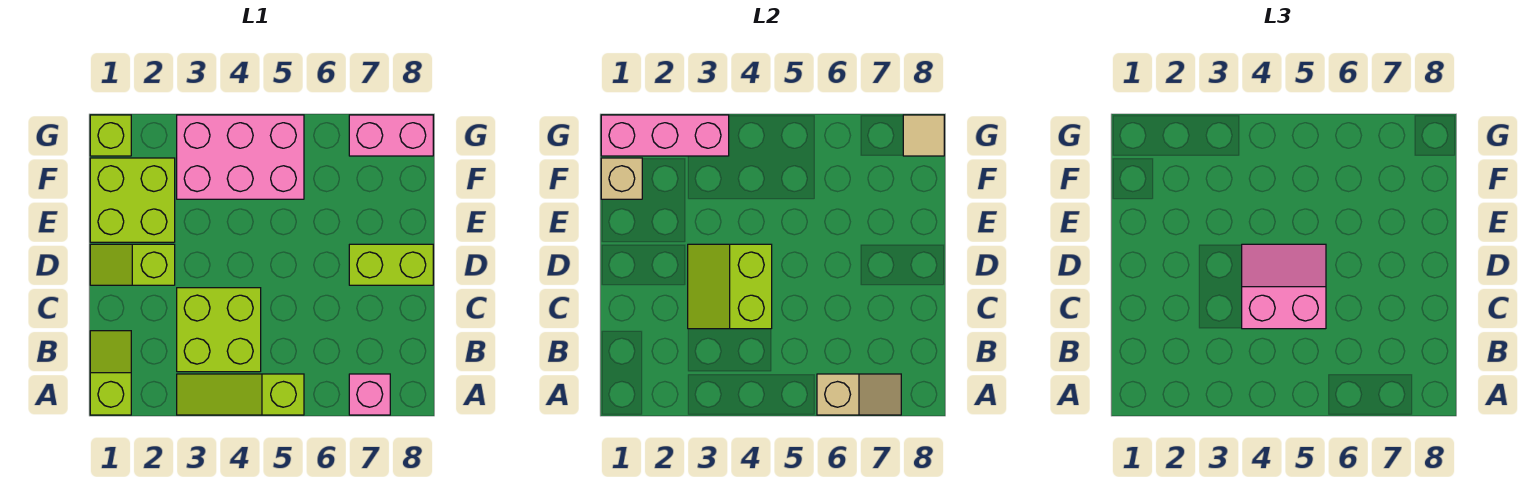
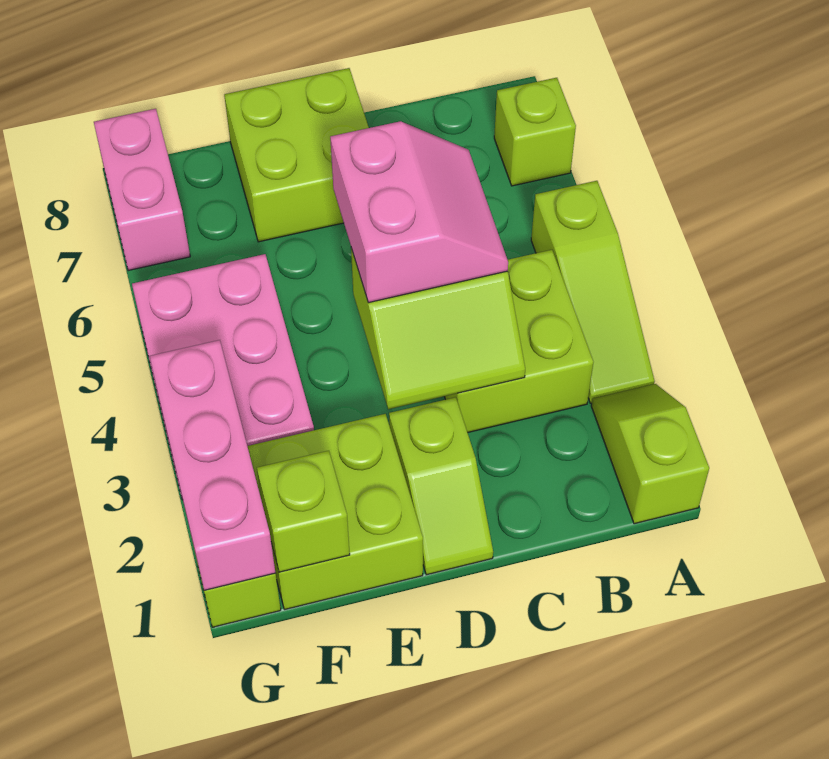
lime 1x2 slope [90,331,131,415] -> lime 1x2 slope turned to [591,384,709,524]
tan 1x2 slope [817,374,901,415] -> none
pink 1x1 brick [349,374,390,415] -> lime 1x1 brick [494,78,576,186]
pink 2x2 slope [1242,244,1326,329] -> pink 2x2 slope turned to [330,121,508,303]
lime 1x2 brick [349,244,433,285] -> lime 2x2 brick [224,68,369,242]
tan 1x1 brick [601,158,642,199] -> lime 1x1 brick [257,451,350,572]
tan 1x1 tile [903,115,944,156] -> none

